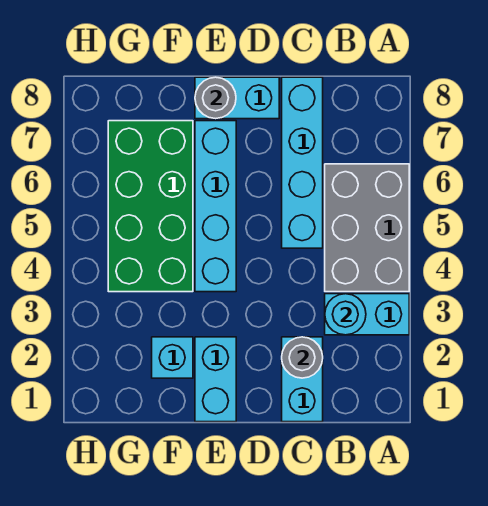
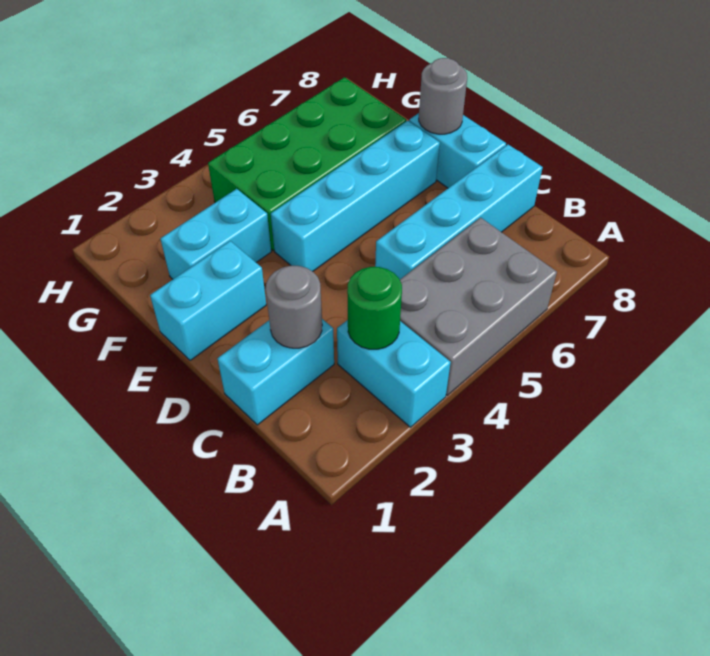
cyan 1x1 round brick [325,294,366,335] -> green 1x1 round brick [347,267,402,349]
cyan 1x1 brick [152,337,193,378] -> cyan 1x2 brick [160,189,271,279]

